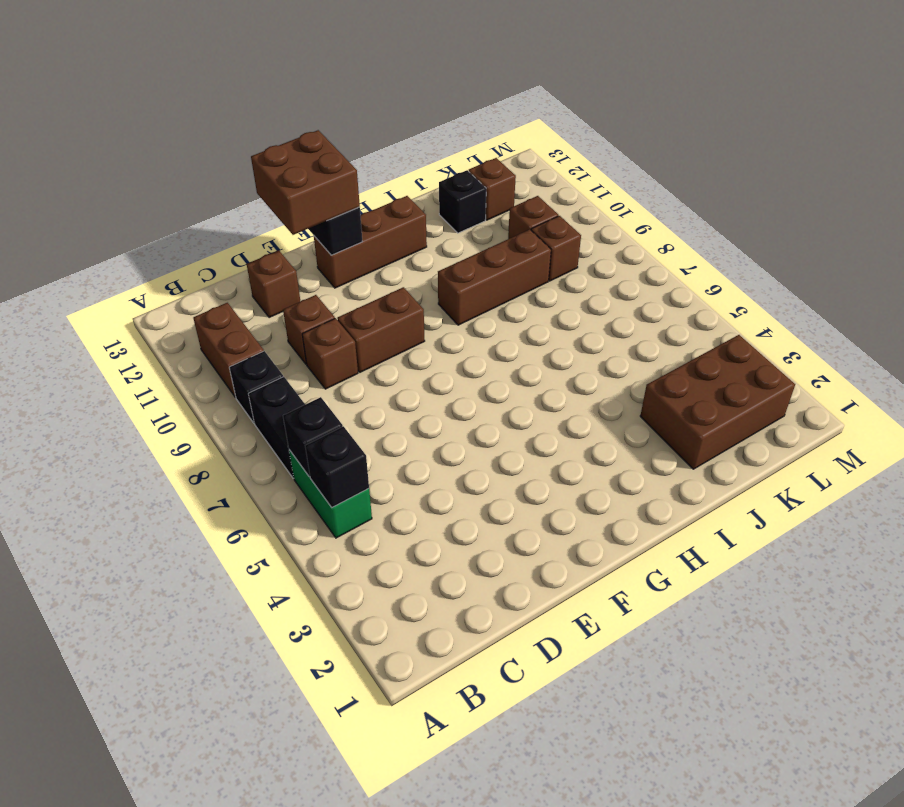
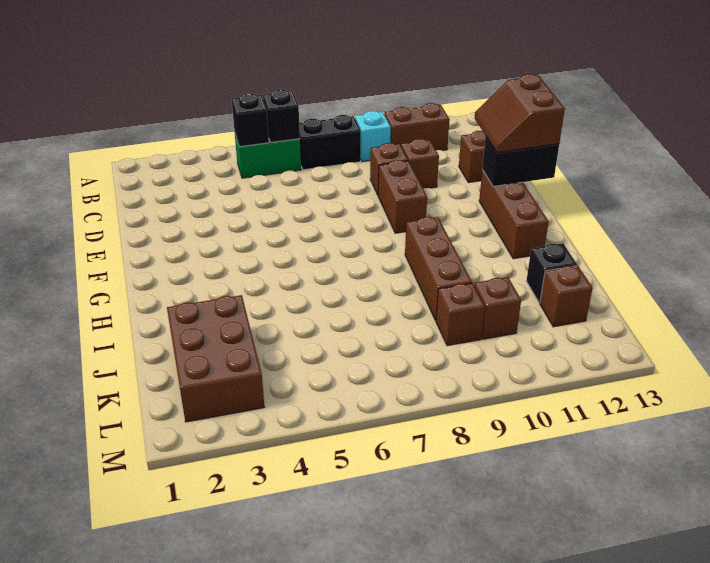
black 1x1 brick [229,351,283,423] -> cyan 1x1 brick [355,111,391,162]
brown 2x2 brick [251,130,360,235] -> brown 2x2 slope [475,74,565,152]

